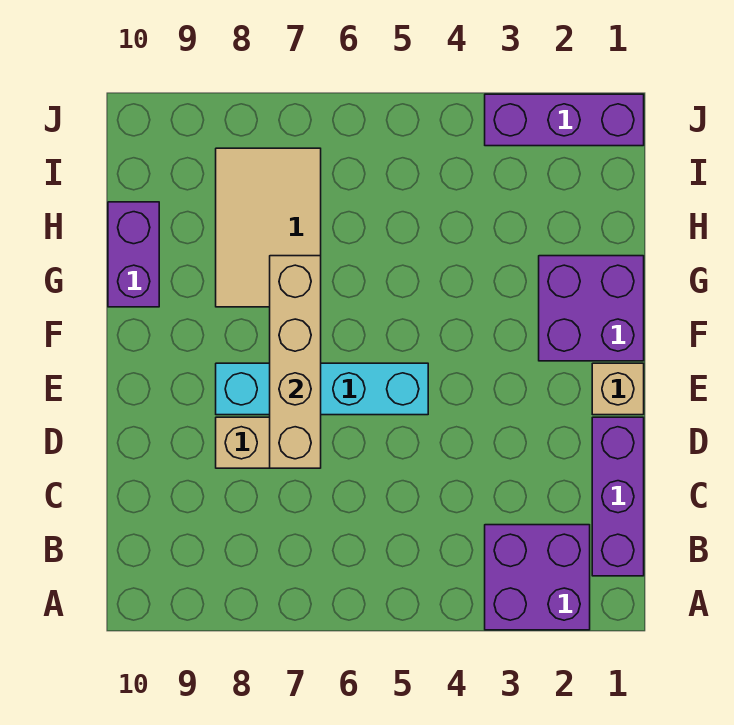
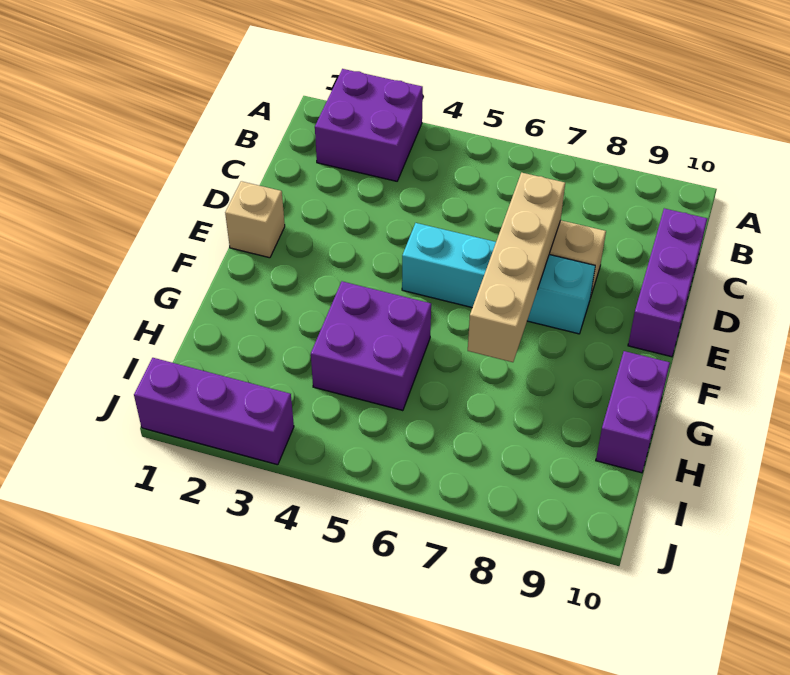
purple 1x3 brick [592,417,644,576] -> purple 1x3 brick moved to [628,208,707,357]
purple 2x2 brick [539,256,644,361] -> purple 2x2 brick moved to [311,281,431,411]
tan 2x3 tile [216,148,321,307] -> none

